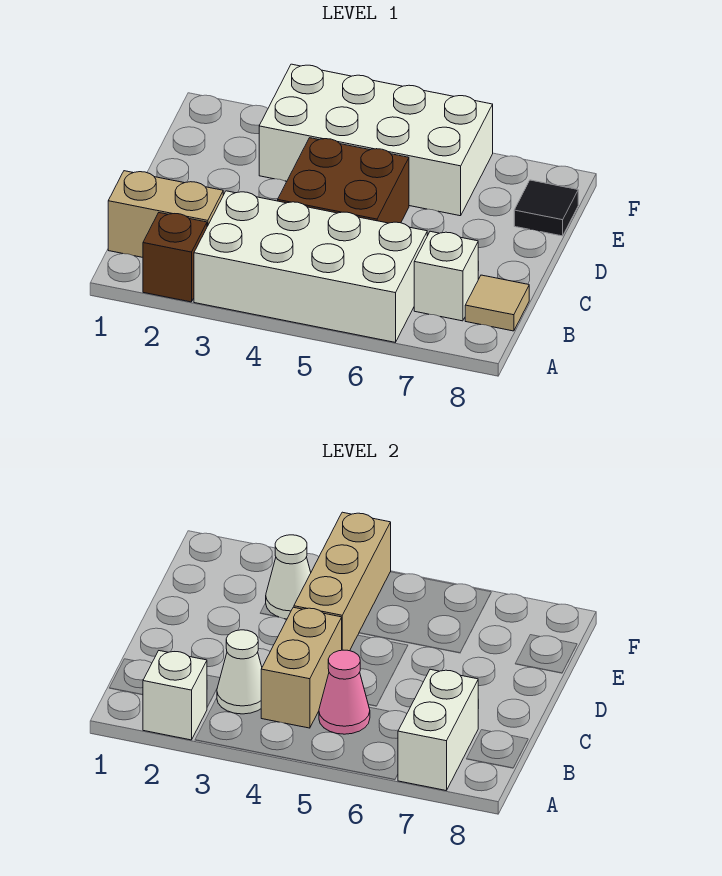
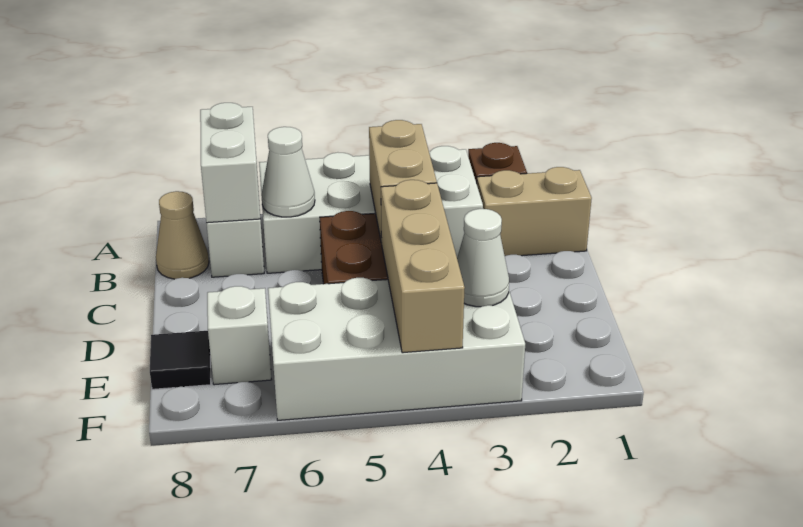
white 1x1 brick [143,651,207,740] -> white 1x1 brick moved to [207,286,272,385]
white 1x1 cone [217,630,262,714] -> white 1x1 cone moved to [261,127,315,217]
pink 1x1 cone [319,650,370,734] -> none
tan 1x1 tile [465,275,529,331] -> tan 1x1 cone [156,191,209,279]

